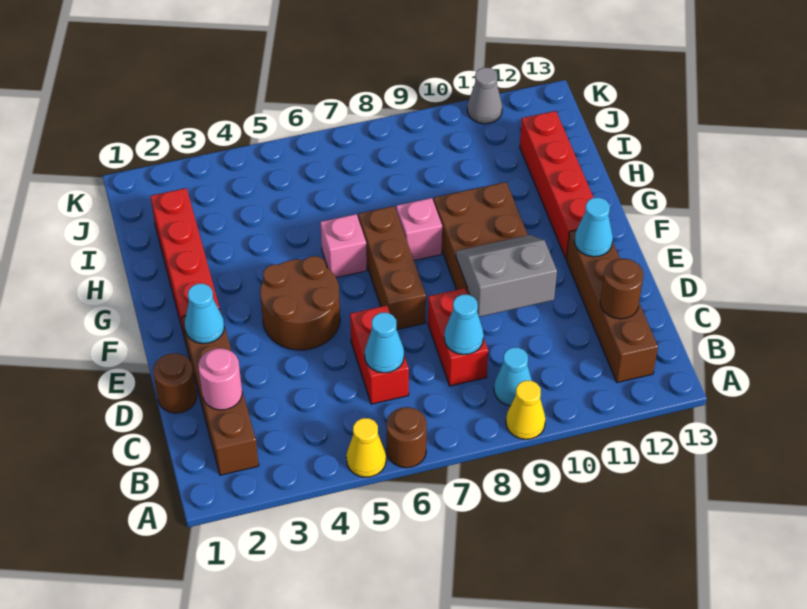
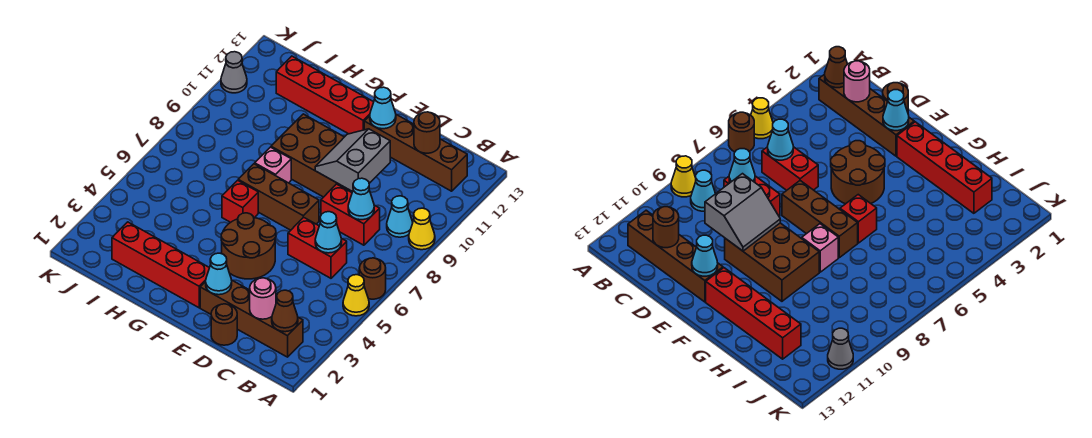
none -> brown 1x1 cone [272,290,298,332]
pink 1x1 brick [320,214,367,278] -> red 1x1 brick [222,180,258,222]

